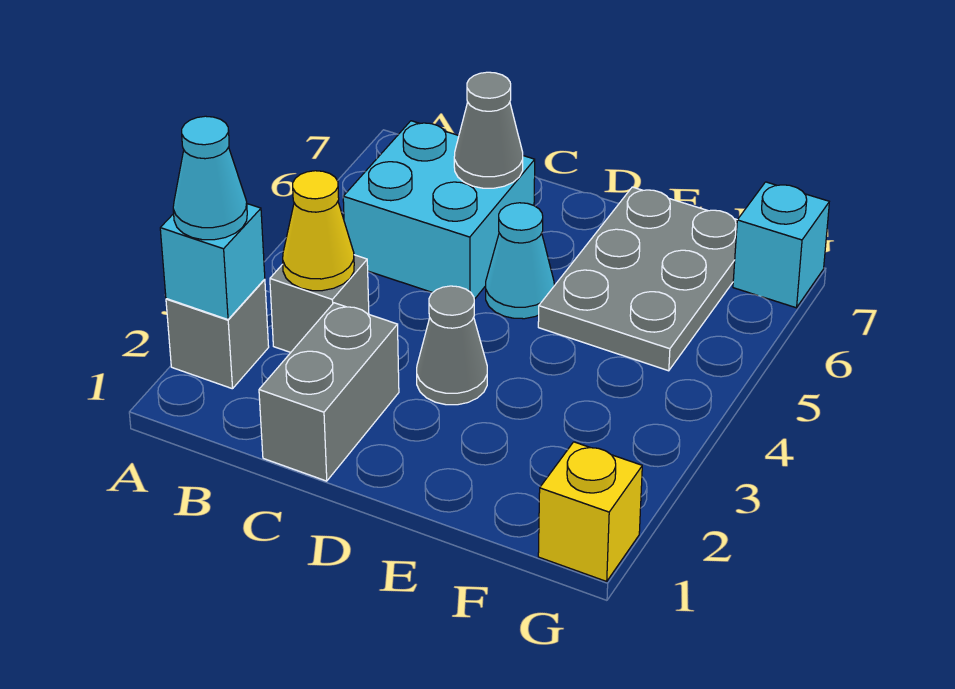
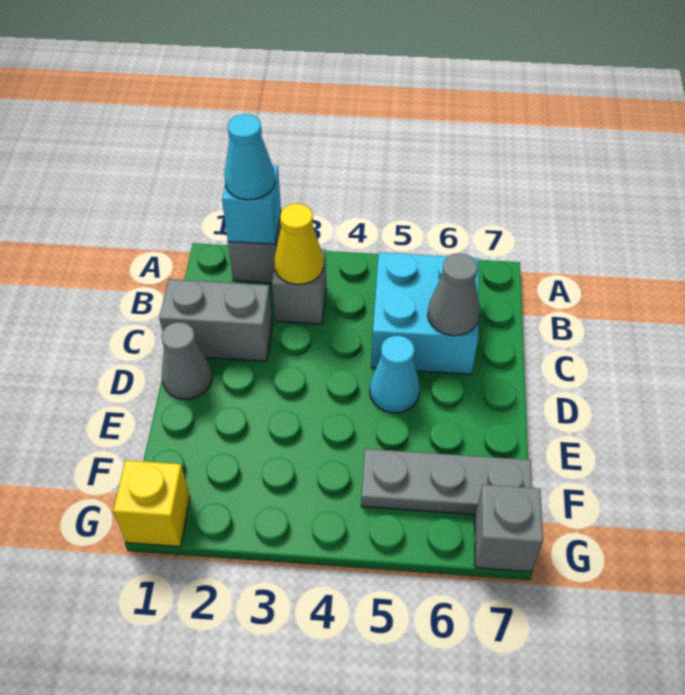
grey 1x1 cone [417,286,487,405] -> grey 1x1 cone moved to [161,322,212,399]
grey 2x3 plate [538,187,737,371] -> grey 1x3 plate [361,449,532,514]
cyan 1x1 brick [733,182,829,308] -> grey 1x1 brick [475,485,543,572]

